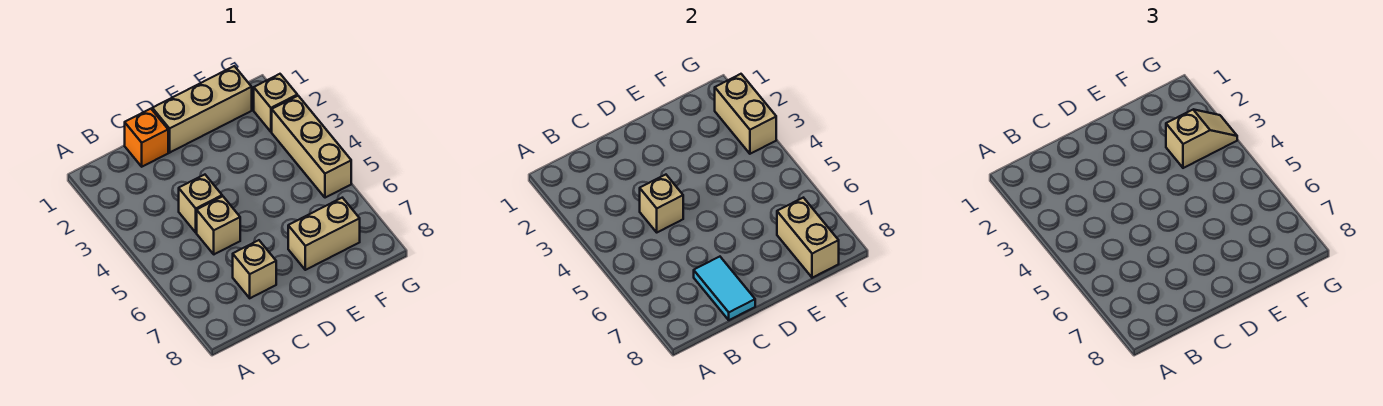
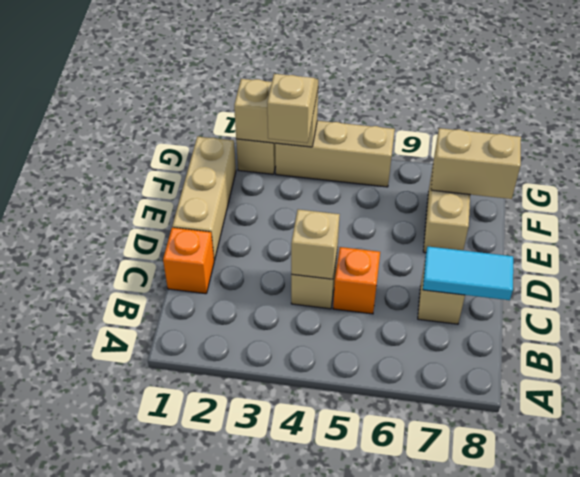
tan 1x1 brick [197,196,240,254] -> orange 1x1 brick [333,247,380,314]

